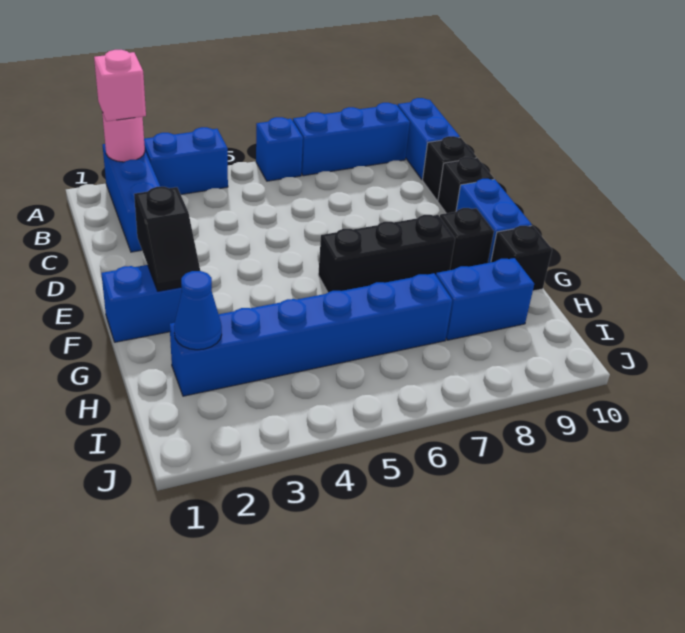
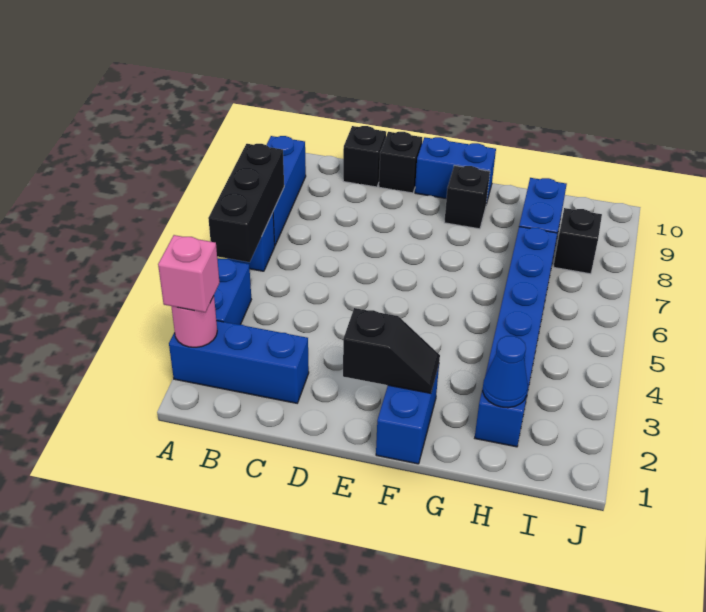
blue 1x2 brick [398,98,460,180] -> none
black 1x3 brick [318,215,455,292] -> black 1x3 brick moved to [208,144,284,262]
black 1x1 brick [491,226,552,291] -> black 1x1 brick moved to [553,208,602,274]

